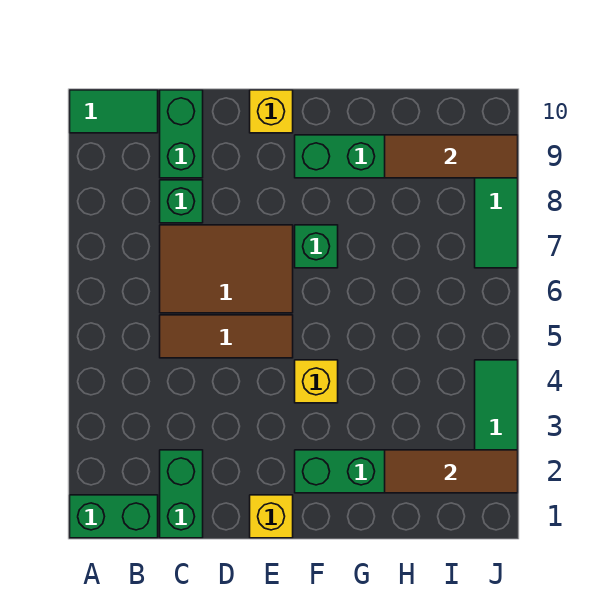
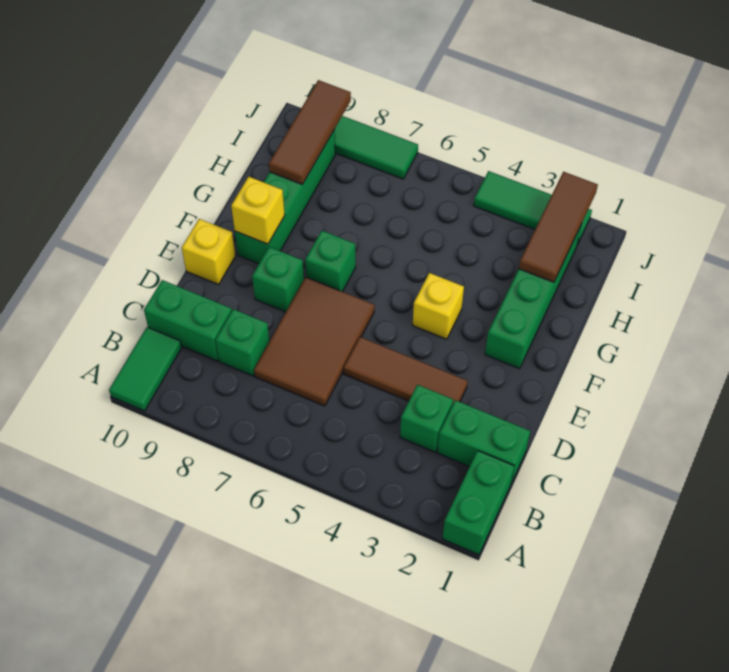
none -> green 1x1 brick [400,385,453,452]
brown 1x3 tile [160,315,293,358] -> brown 1x3 tile turned to [344,337,468,404]
yellow 1x1 brick [250,495,293,538] -> yellow 1x1 brick moved to [231,177,285,244]
none -> green 1x1 brick [252,247,304,312]

